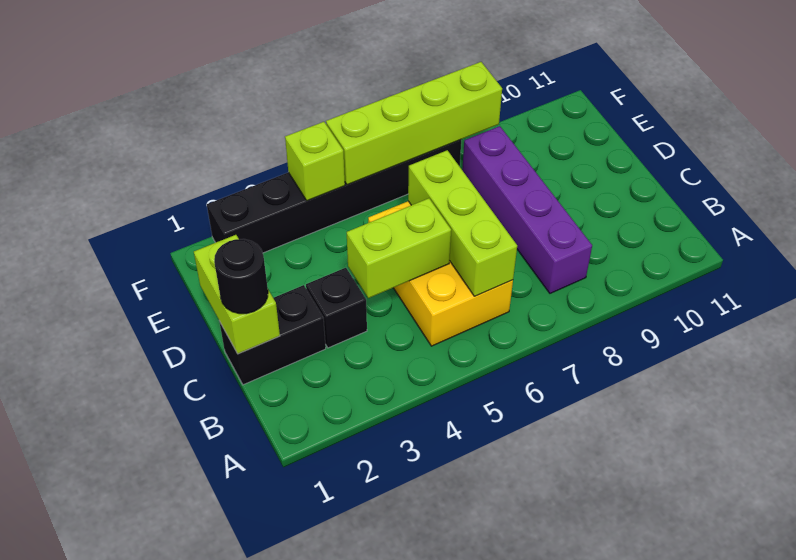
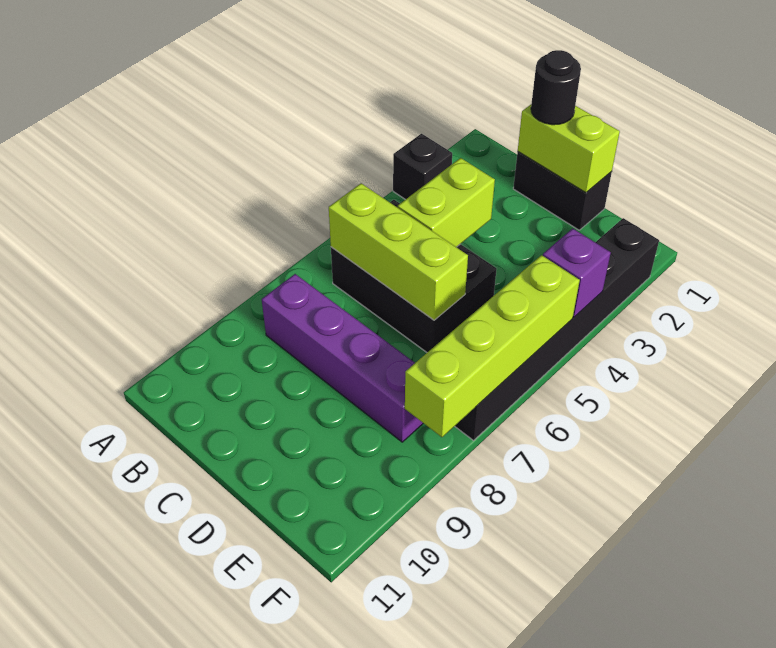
yellow 2x3 brick [368,201,513,346] -> black 2x3 brick [331,200,497,352]
black 1x2 brick [219,285,326,385] -> black 1x2 brick turned to [513,152,612,230]
black 1x1 brick [306,268,367,348] -> black 1x1 brick moved to [393,134,452,200]
lime 1x1 brick [285,122,345,201] -> purple 1x1 brick [543,228,611,317]

